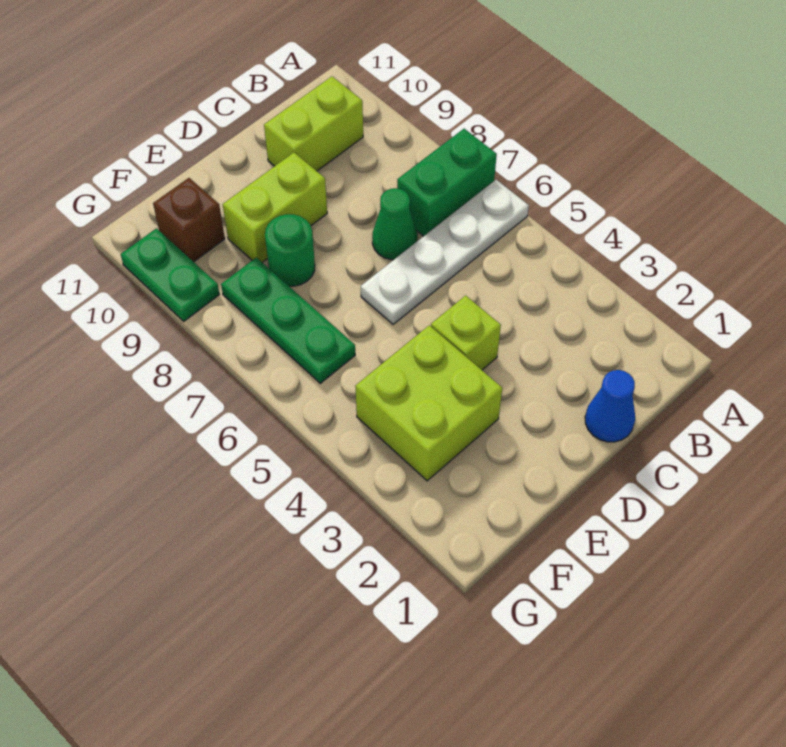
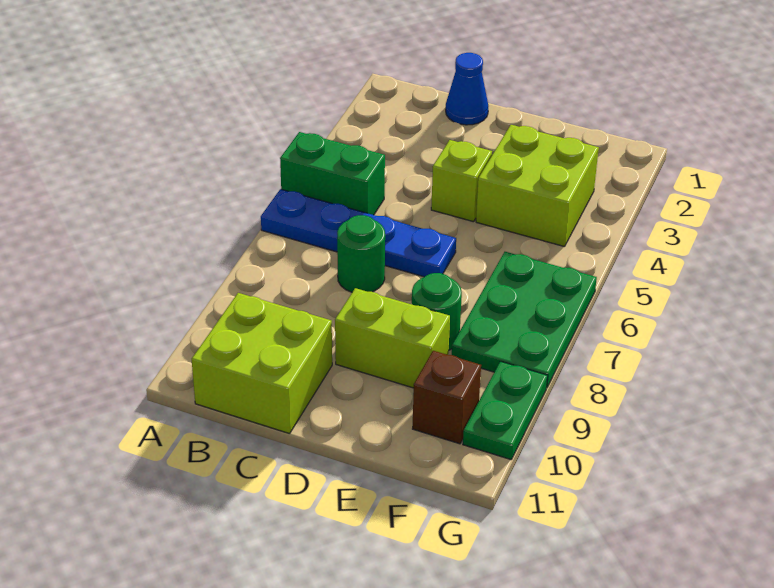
white 1x4 plate [361,180,529,324] -> blue 1x4 plate [261,189,456,277]
green 1x2 brick [397,129,497,236] -> green 1x2 brick moved to [280,132,385,215]
lime 1x2 brick [264,77,363,171] -> lime 2x2 brick [192,293,332,434]
green 1x1 cone [372,188,418,260] -> green 1x1 round brick [337,215,385,292]
green 1x3 plate [221,258,355,383] -> green 2x3 plate [452,252,597,387]

